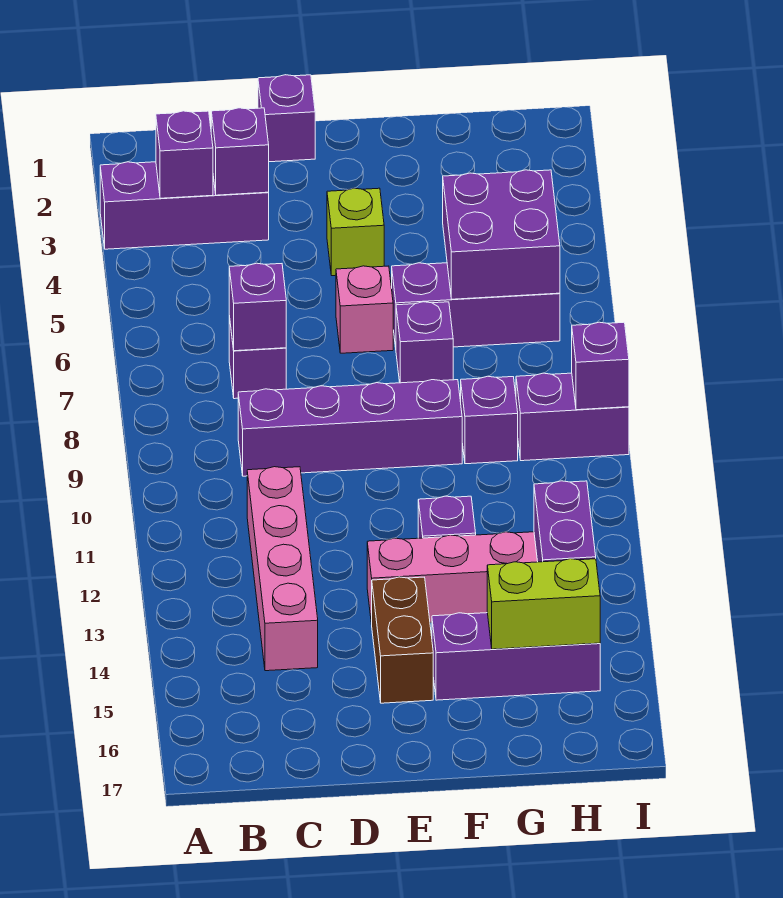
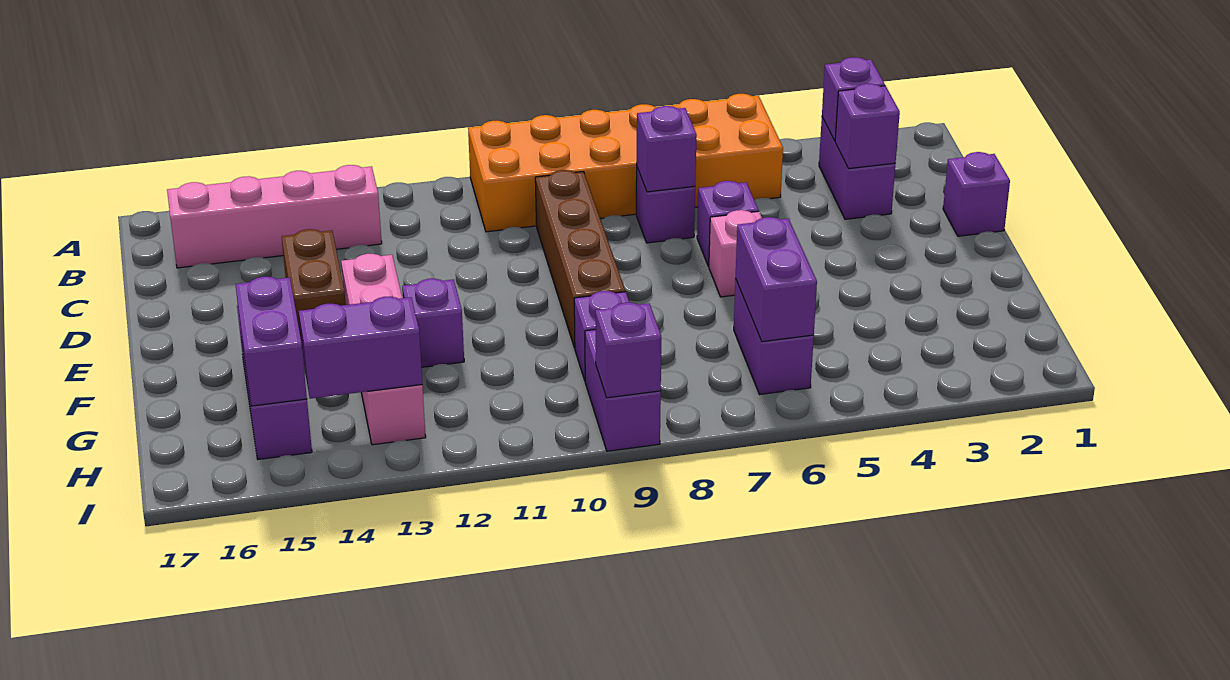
purple 1x3 brick [100,162,269,249] -> purple 1x2 brick [819,117,895,219]
none -> orange 2x6 brick [468,94,783,232]
purple 1x4 brick [238,380,462,476] -> brown 1x4 brick [535,170,625,348]
pink 1x4 brick [247,467,318,671] -> pink 1x4 brick moved to [167,165,382,268]
lime 1x1 brick [327,188,384,276] -> none
brown 1x2 brick [372,577,433,703] -> brown 1x2 brick turned to [282,229,346,343]
purple 1x3 brick [392,263,560,347] -> purple 1x2 brick [734,279,814,394]
purple 1x1 brick [396,302,453,383] -> purple 1x1 brick moved to [697,181,759,267]
purple 2x2 brick [443,170,560,299] -> purple 1x2 brick [735,217,817,342]
lime 1x2 brick [487,559,600,649] -> purple 1x2 brick [235,277,307,406]

